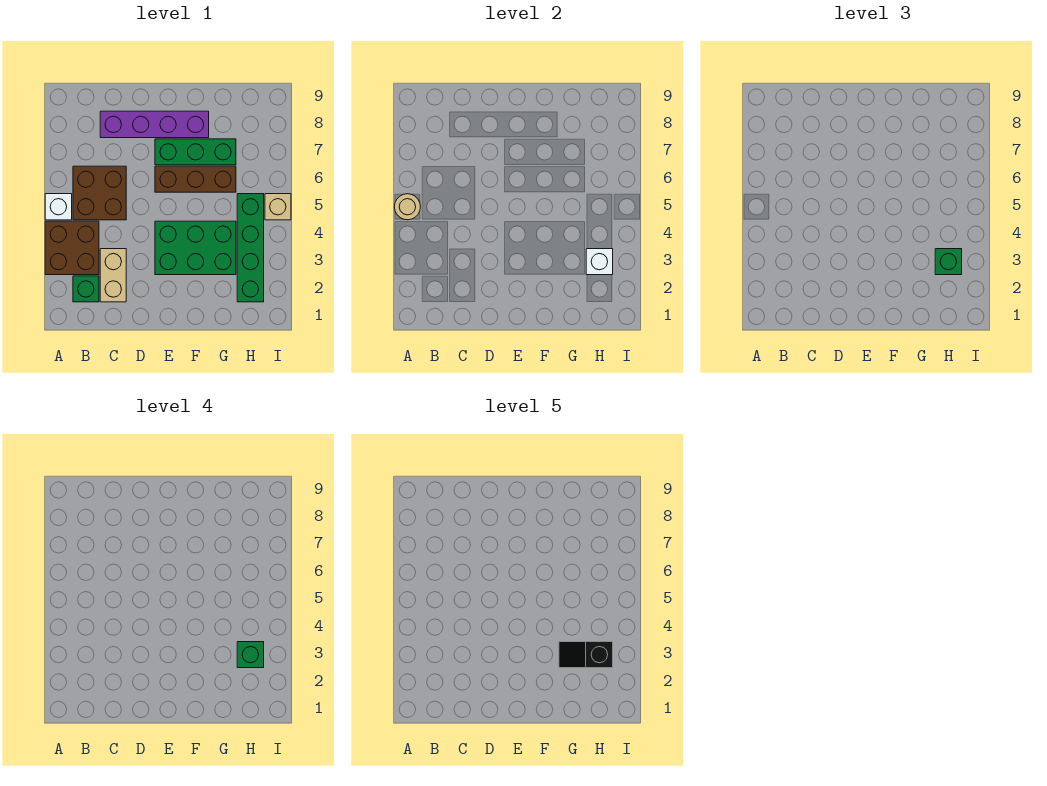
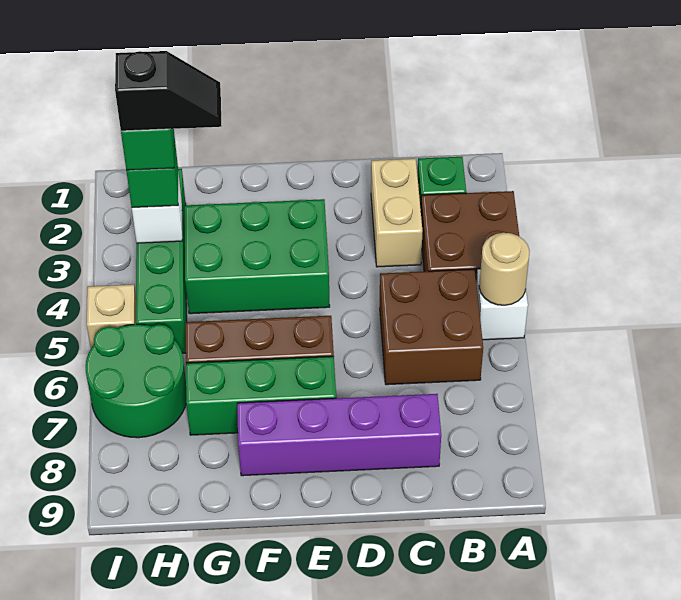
none -> green 2x2 round brick [86,324,186,438]

